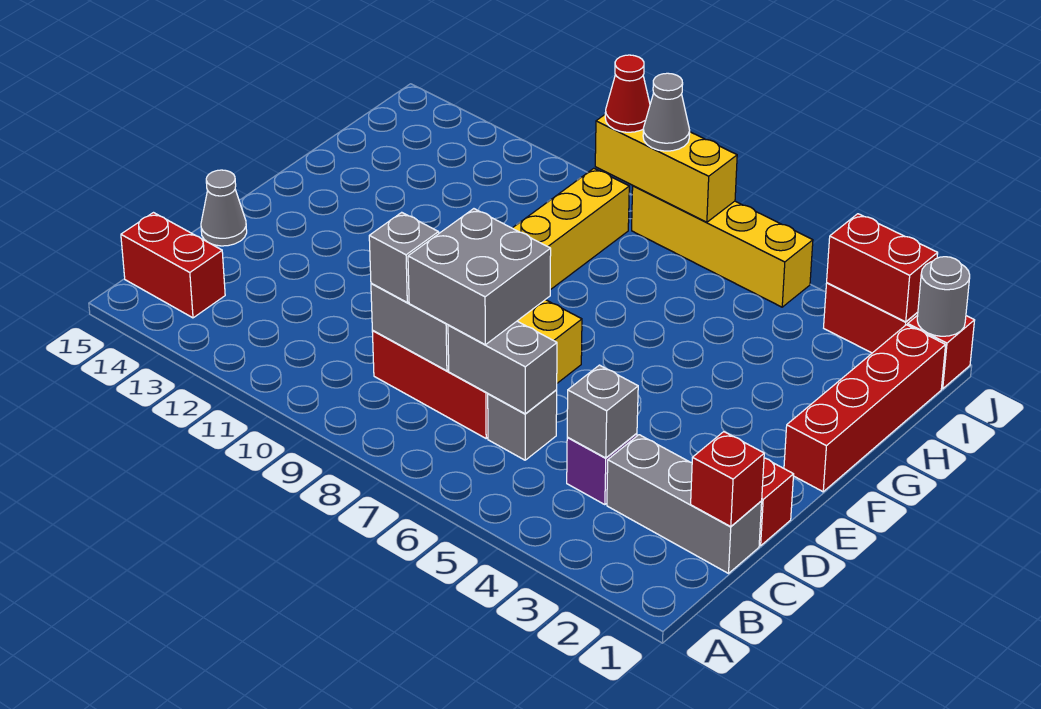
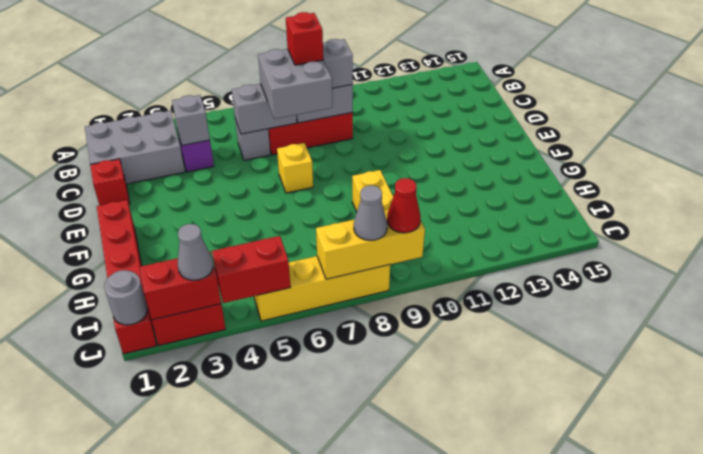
red 1x2 brick [121,213,225,318] -> red 1x2 brick moved to [212,236,291,303]
grey 1x3 brick [607,435,762,573] -> grey 2x3 brick [85,111,185,184]
red 1x1 brick [691,432,764,527] -> red 1x1 brick moved to [286,12,323,65]
grey 1x1 cone [201,170,247,246] -> grey 1x1 cone moved to [178,224,213,280]

